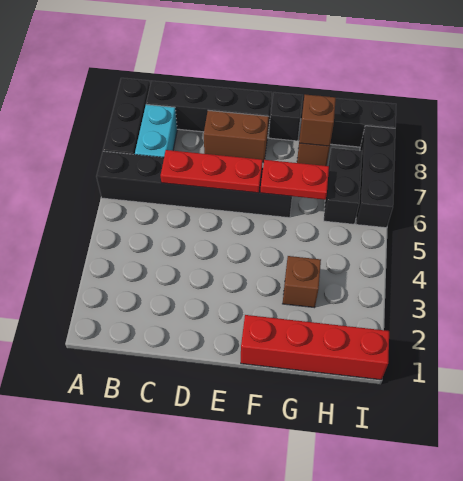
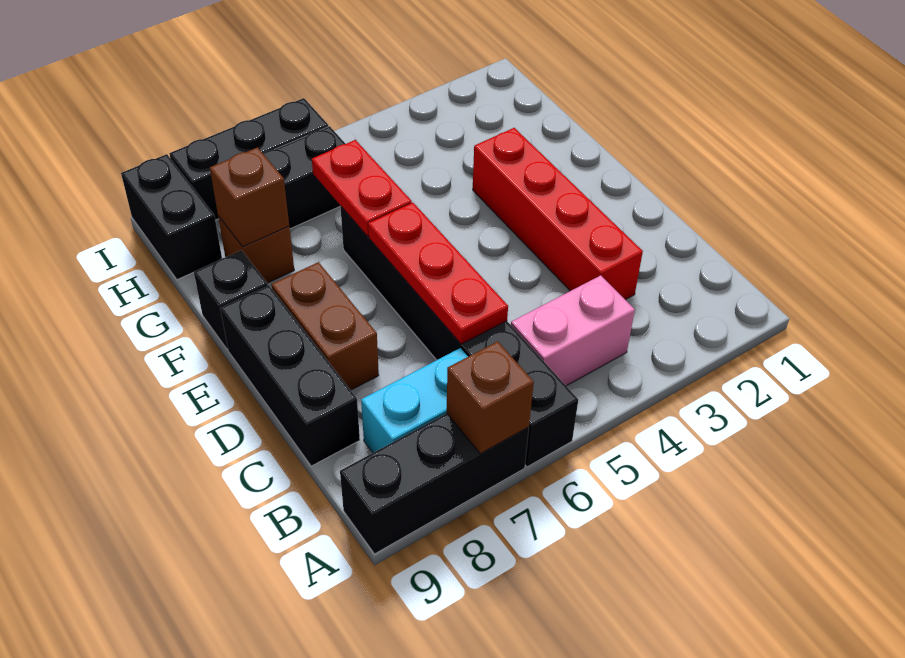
none -> pink 1x2 brick [511,275,635,386]
black 1x4 brick [146,81,272,132] -> black 1x3 brick [220,285,360,466]
red 1x4 brick [241,315,389,380] -> red 1x4 brick moved to [473,128,643,300]
brown 1x1 brick [283,256,321,308] -> brown 1x1 brick moved to [447,341,534,454]

